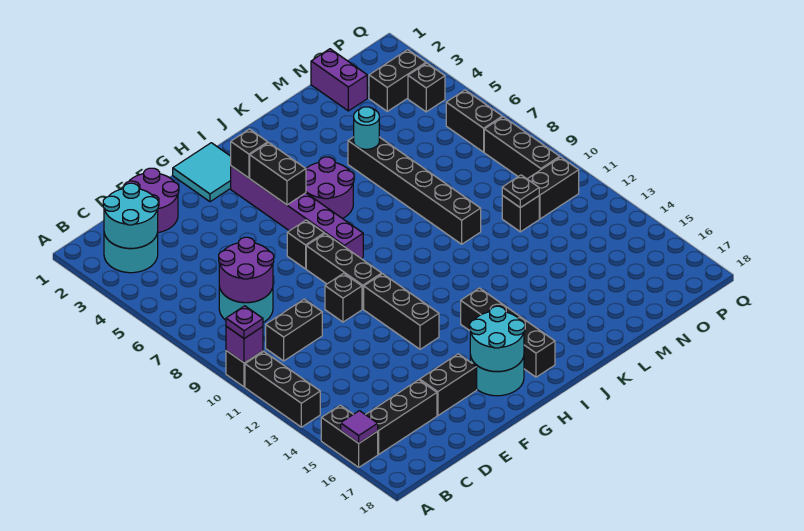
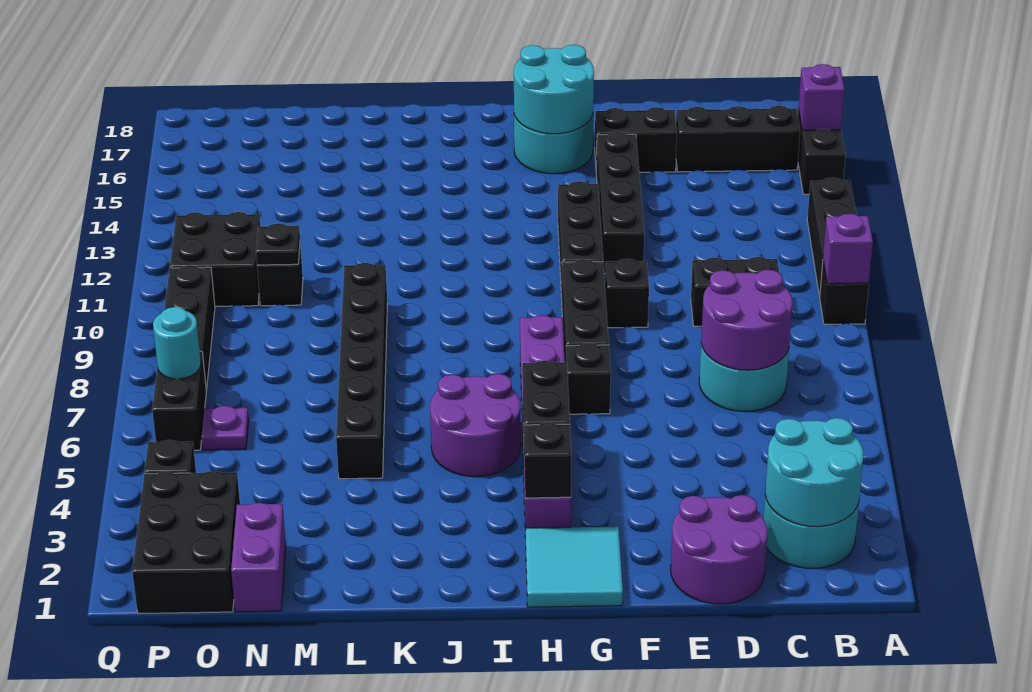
purple 1x1 plate [226,306,263,339] -> purple 1x1 plate moved to [201,406,249,450]
purple 1x1 tile [341,411,378,443] -> purple 1x1 brick [798,64,845,130]
black 1x4 brick [461,288,555,377] -> black 1x4 brick moved to [596,132,645,274]
cyan 1x1 round brick [354,107,379,149] -> cyan 1x1 round brick moved to [153,307,201,379]
black 1x2 brick [369,50,426,111] -> black 2x3 brick [132,471,240,614]
black 1x2 brick [528,157,579,219] -> black 2x2 brick [170,212,260,306]

